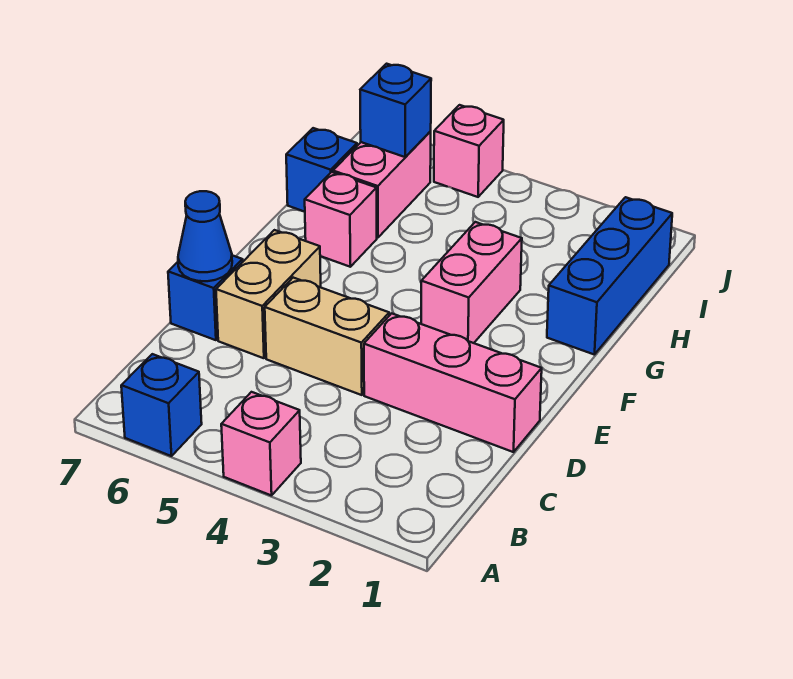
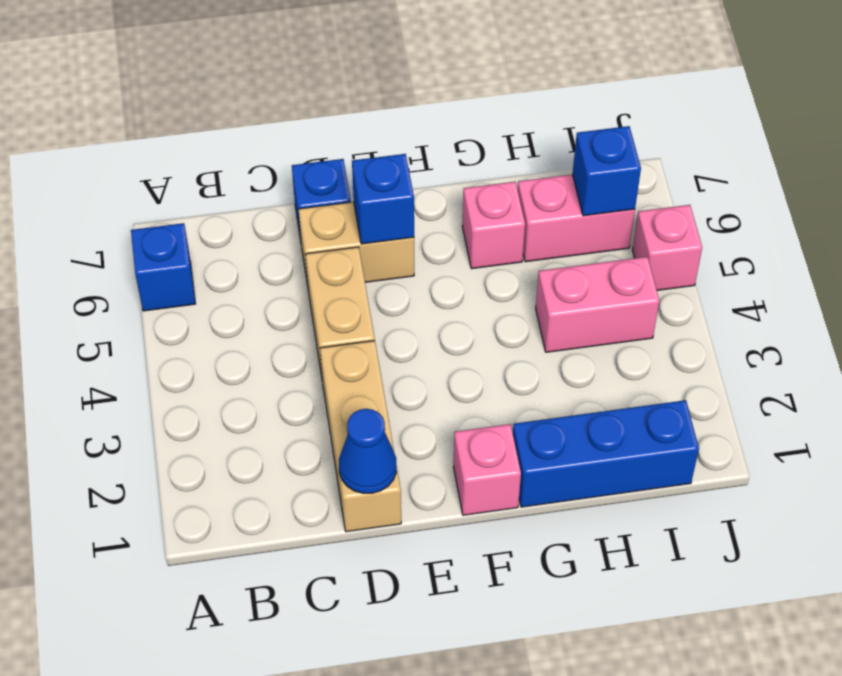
pink 1x1 brick [221,392,301,496] -> pink 1x1 brick moved to [453,424,521,515]
pink 1x3 brick [364,313,542,452] -> tan 1x3 brick [320,341,401,532]
blue 1x1 cone [178,191,232,281] -> blue 1x1 cone moved to [339,409,396,493]
pink 1x2 brick [421,222,522,343] -> pink 1x2 brick moved to [536,257,659,352]
blue 1x1 brick [286,128,357,212] -> blue 1x1 brick moved to [352,154,414,244]

